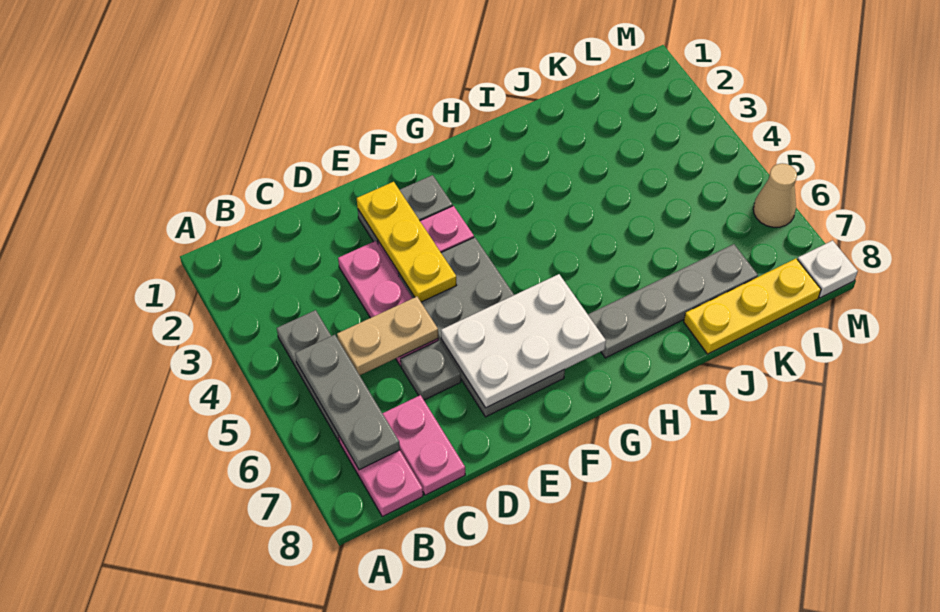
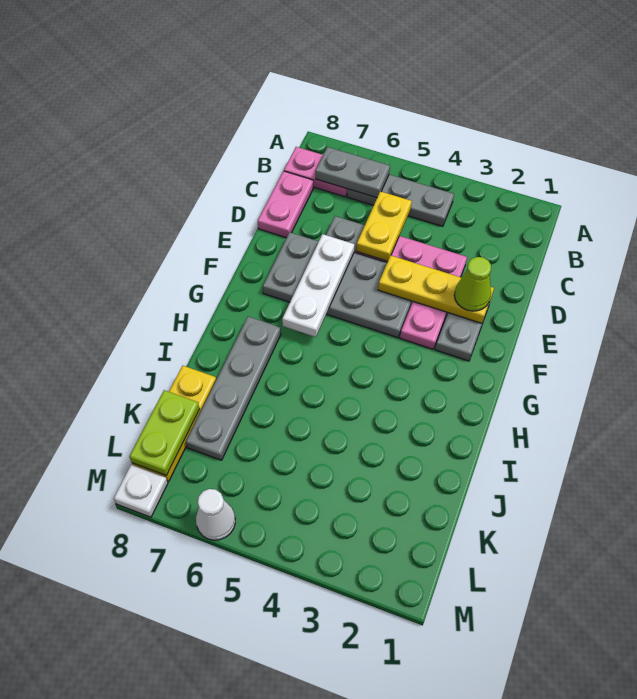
grey 1x3 plate [295,335,400,470] -> grey 1x2 plate [315,147,390,198]
tan 1x2 plate [337,297,438,375] -> yellow 1x2 plate [356,191,412,261]
pink 1x2 plate [382,395,465,495] -> pink 1x2 plate turned to [258,171,313,238]
none -> lime 1x1 cone [454,257,491,311]
white 2x3 plate [441,274,606,408] -> white 1x3 plate [282,234,354,337]
none -> lime 1x2 plate [129,390,200,476]
tan 1x1 cone [753,163,797,227] -> white 1x1 cone [196,489,235,540]

